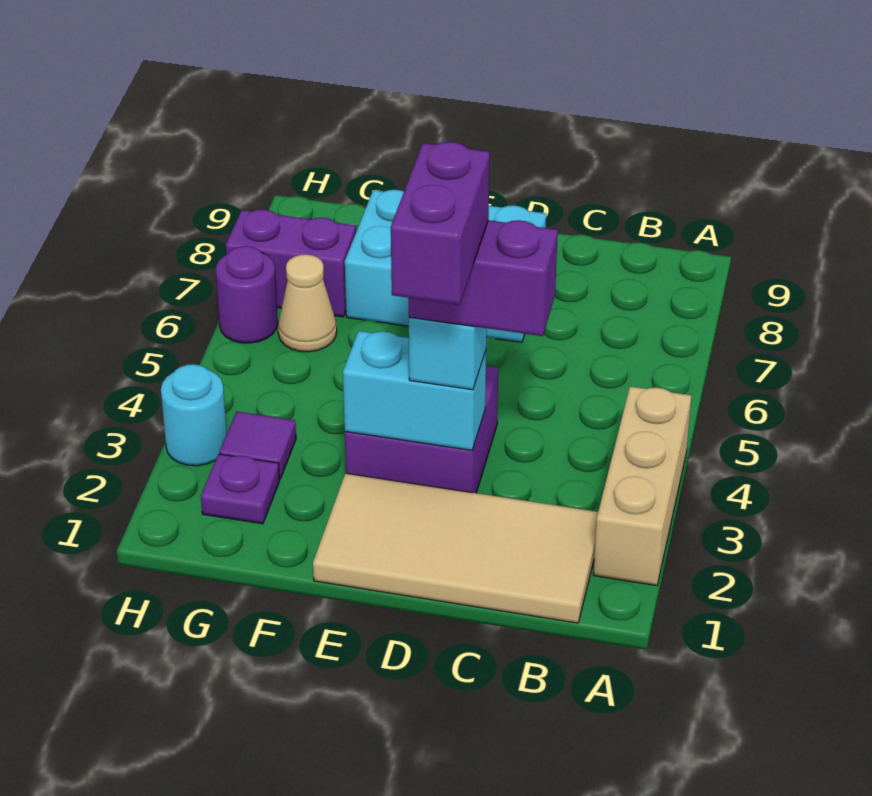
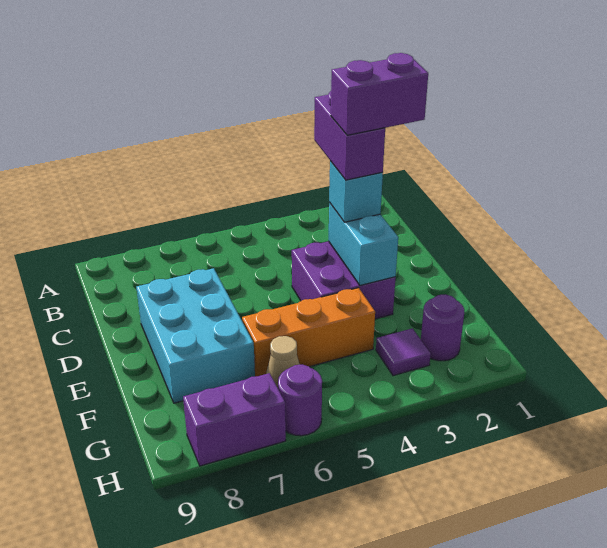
tan 1x3 brick [594,386,691,585] -> none
tan 2x4 tile [313,473,598,623] -> none
none -> orange 1x3 brick [242,288,375,377]
purple 1x1 plate [201,454,279,524] -> purple 1x1 round brick [421,295,464,361]
purple 1x2 brick [226,209,356,317] -> purple 1x2 brick turned to [183,373,286,466]
cyan 1x1 round brick [161,364,227,466] -> none

